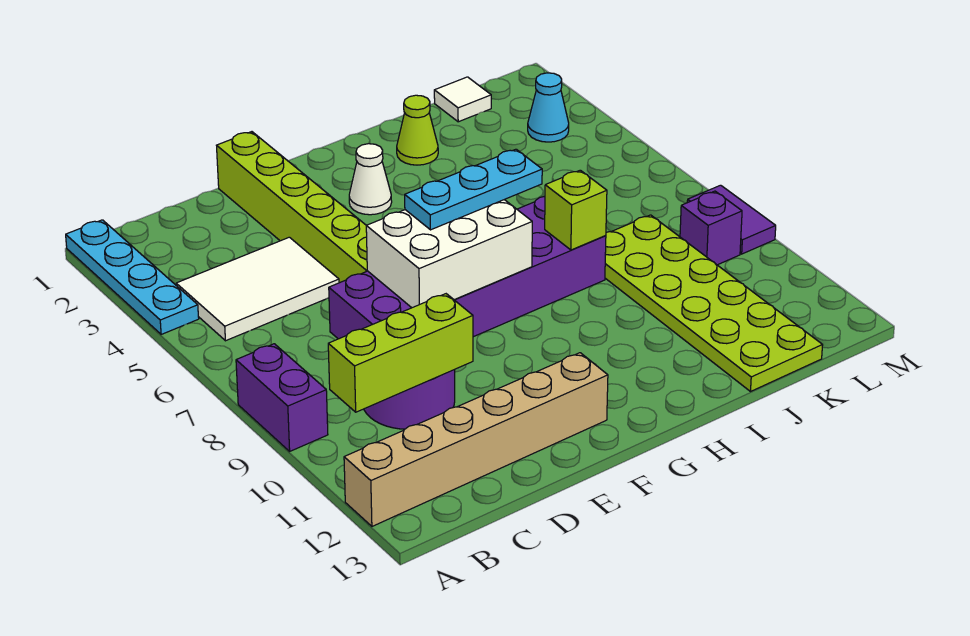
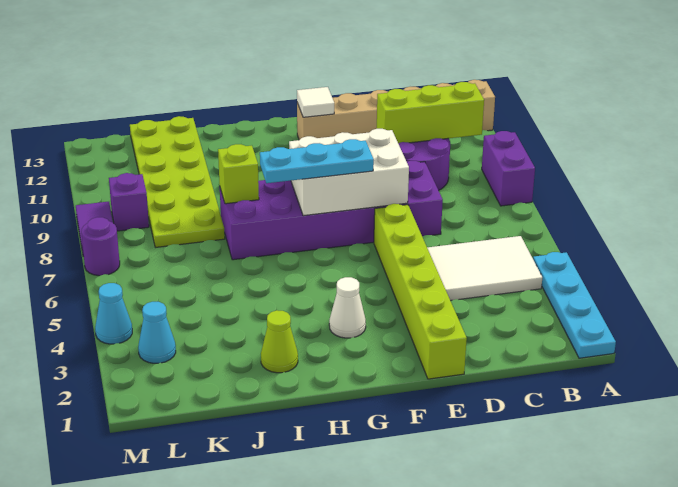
white 1x1 tile [434,77,491,122] -> white 1x1 tile moved to [297,87,334,117]
none -> cyan 1x1 cone [95,283,132,344]
none -> purple 1x1 round brick [81,217,120,276]

